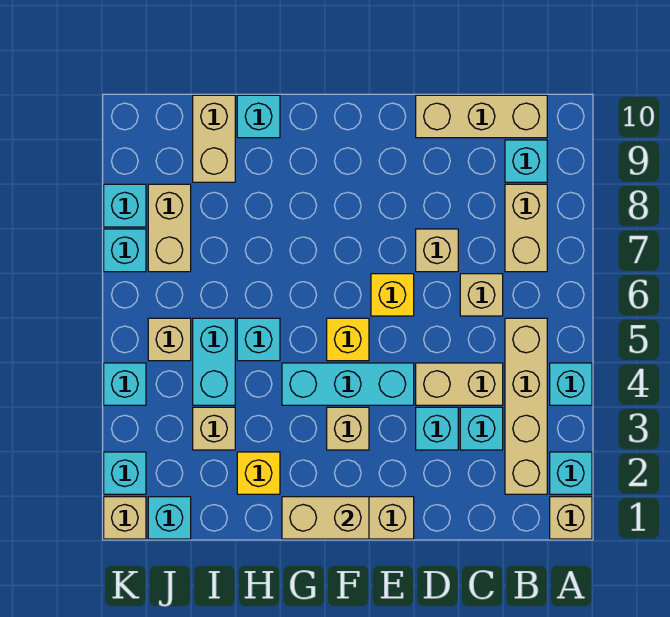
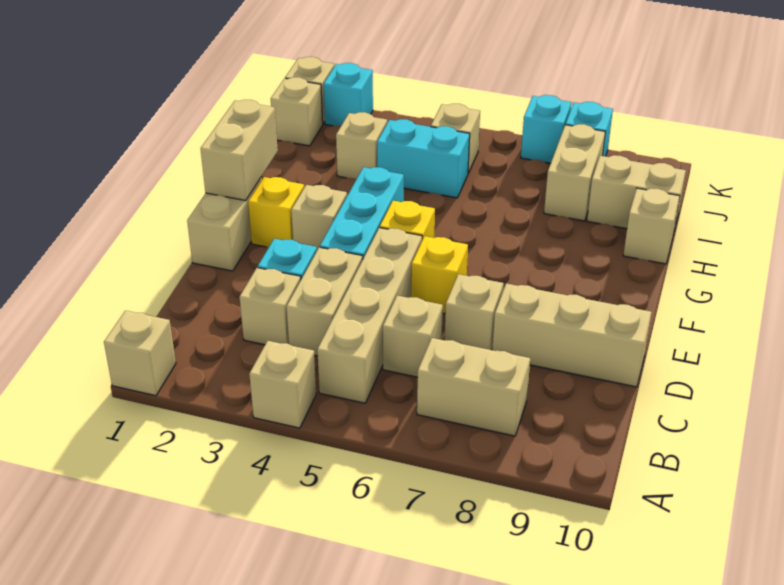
cyan 1x1 brick [550,452,592,494] -> none
cyan 1x1 brick [550,363,592,405] -> tan 1x1 brick [249,341,316,428]
tan 1x4 brick [505,318,547,494] -> tan 1x4 brick turned to [317,228,422,403]
cyan 1x1 brick [505,140,547,182] -> none
tan 1x3 brick [416,95,547,138] -> tan 1x3 brick turned to [492,283,652,387]
cyan 1x1 brick [460,407,503,450] -> tan 1x1 brick [240,268,301,345]
yellow 1x1 brick [237,452,280,494] -> yellow 1x1 brick moved to [248,177,304,247]
cyan 1x1 brick [237,318,280,361] -> none
cyan 1x1 brick [237,95,280,138] -> tan 1x1 brick [623,188,680,264]
cyan 1x1 brick [148,497,191,539] -> tan 1x1 brick [271,77,323,146]
tan 1x2 brick [148,184,191,272] -> tan 1x2 brick turned to [544,124,605,221]
cyan 1x1 brick [104,363,146,405] -> none

